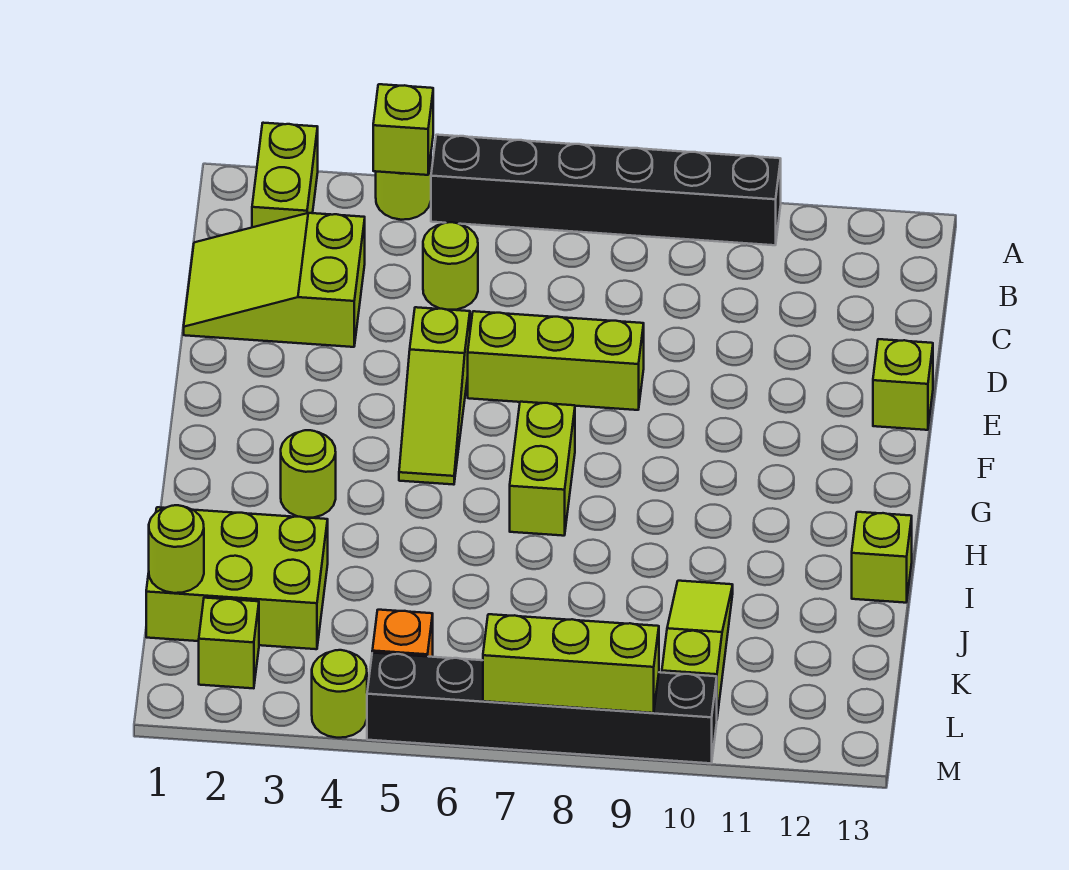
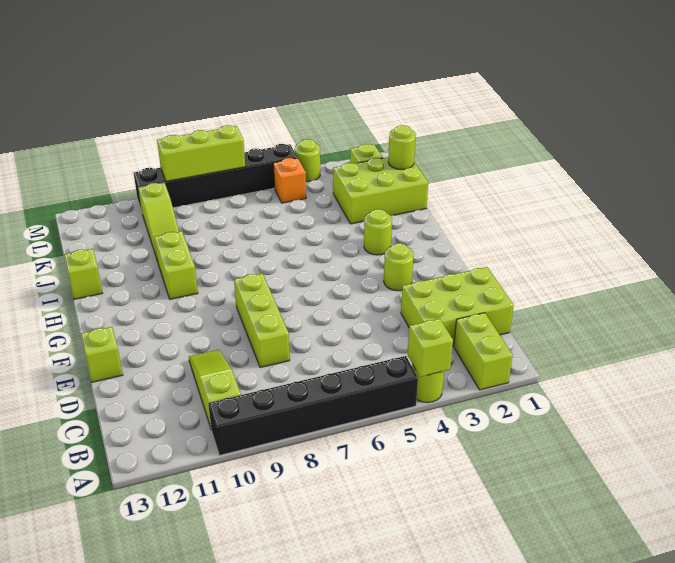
lime 2x3 slope [184,213,365,347] -> lime 2x3 brick [401,267,514,346]
lime 1x1 round brick [423,222,478,310] -> lime 1x1 round brick moved to [384,243,414,291]
lime 1x3 slope [399,307,470,485] -> lime 1x3 slope moved to [189,350,241,428]
lime 1x3 brick [468,311,644,410] -> lime 1x3 brick turned to [234,273,290,368]
lime 1x2 brick [510,402,575,536] -> lime 1x2 brick moved to [154,231,198,299]

